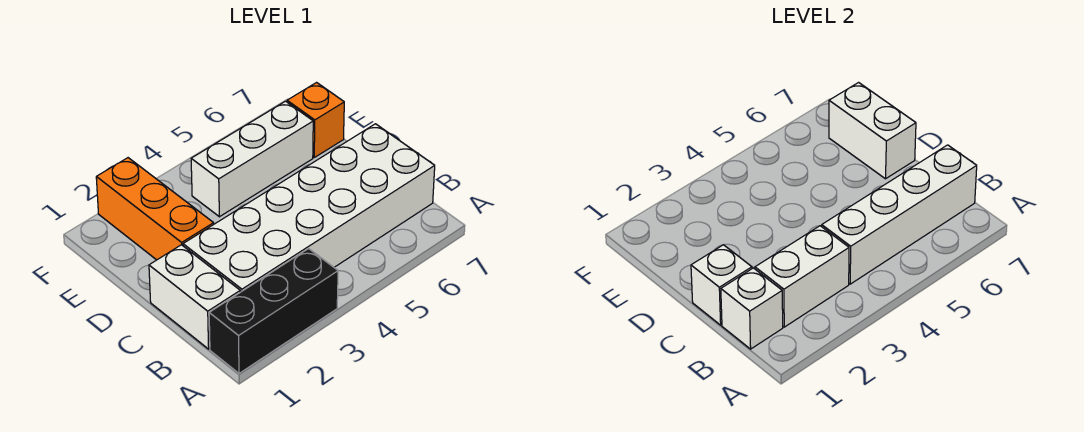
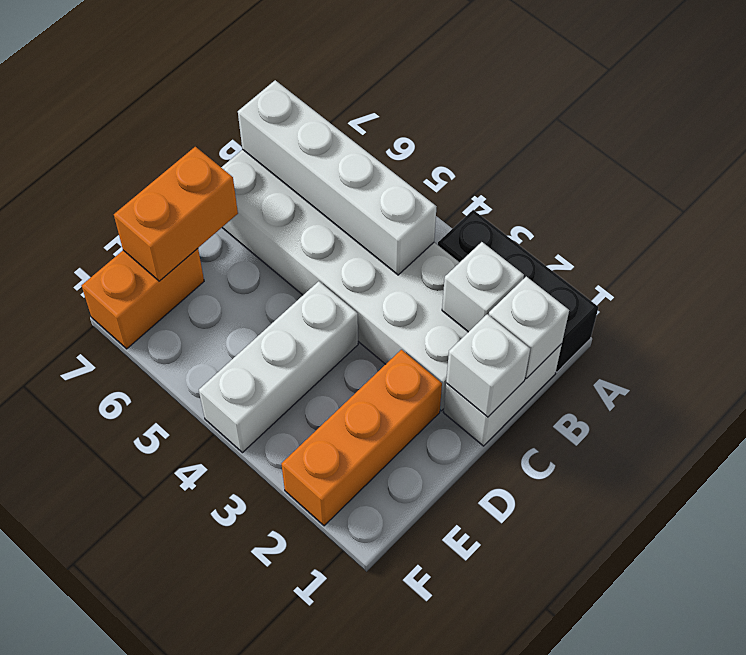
white 1x2 brick [755,226,849,327] -> white 1x1 brick [442,242,524,332]
white 1x2 brick [829,83,916,179] -> orange 1x2 brick [114,147,238,281]
white 1x3 brick [191,101,313,217] -> white 1x3 brick turned to [199,281,358,453]
orange 1x1 brick [287,83,344,157] -> orange 1x2 brick [81,248,204,349]

